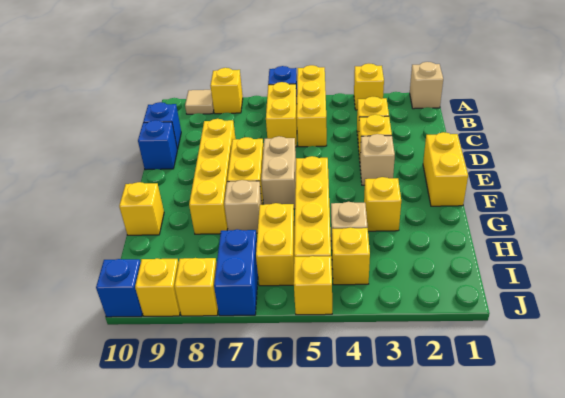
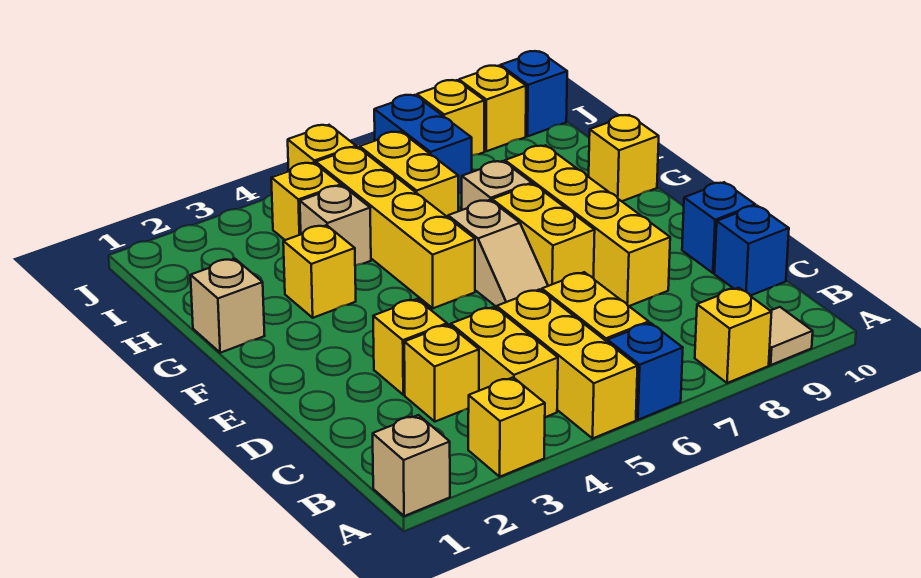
yellow 1x2 brick [423,132,468,206] -> yellow 1x2 brick moved to [451,307,558,417]
tan 1x1 brick [360,134,395,185] -> tan 1x1 brick moved to [191,259,265,353]
tan 1x2 brick [261,136,296,209] -> tan 1x2 slope [448,200,548,307]

